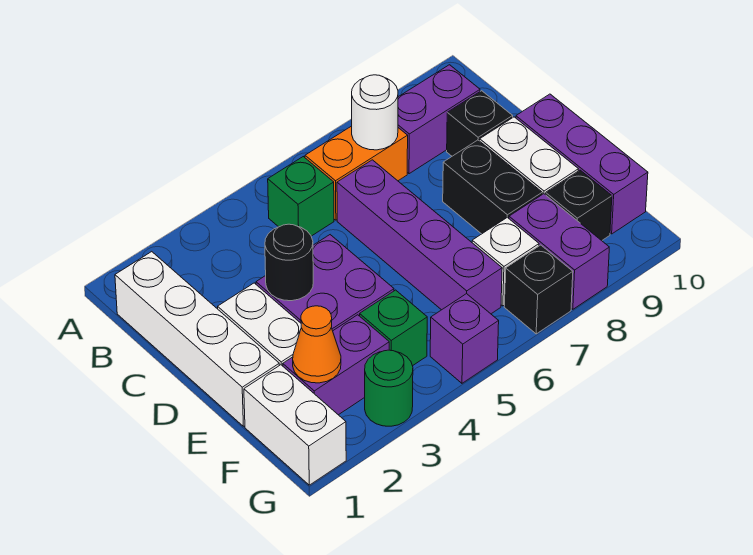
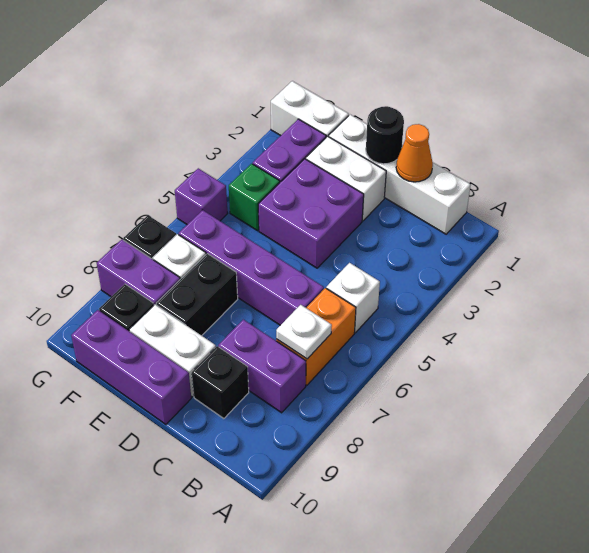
green 1x1 brick [268,157,334,236] -> white 1x1 brick [326,263,380,333]
white 1x1 round brick [352,75,398,150] -> white 1x1 plate [276,305,332,359]
purple 1x2 brick [398,65,480,174] -> purple 1x2 brick turned to [218,319,306,413]
black 1x1 round brick [265,224,313,301] -> black 1x1 round brick moved to [366,106,404,164]
black 1x2 brick [443,140,542,234] -> black 1x2 brick turned to [156,254,238,336]
orange 1x1 cone [293,306,341,383] -> orange 1x1 cone moved to [396,124,433,182]
green 1x1 round brick [365,350,413,426] -> none

